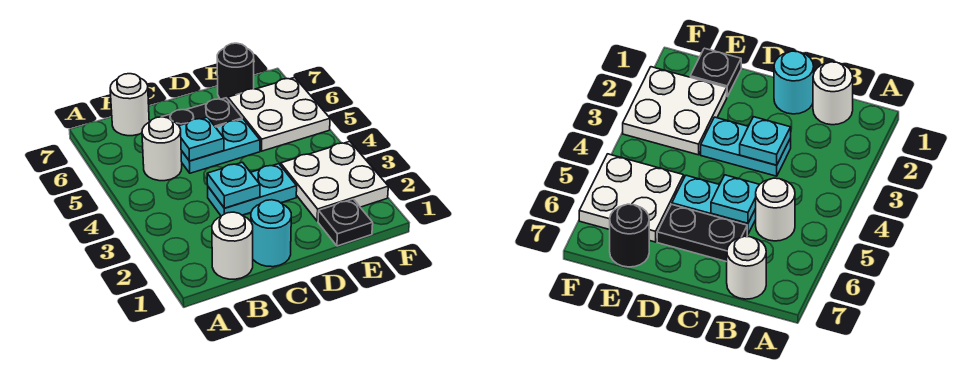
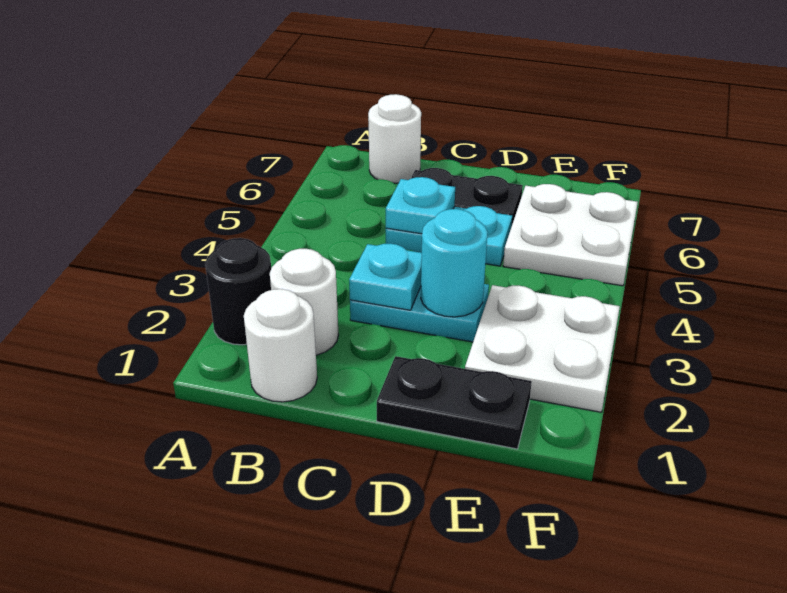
white 1x1 round brick [142,117,182,181] -> white 1x1 round brick moved to [270,249,339,355]
cyan 1x1 round brick [251,200,291,267] -> cyan 1x1 round brick moved to [421,209,488,317]
black 1x1 plate [318,199,373,246] -> black 1x2 plate [377,356,532,449]
black 1x1 round brick [217,43,254,99] -> black 1x1 round brick moved to [205,238,271,345]

